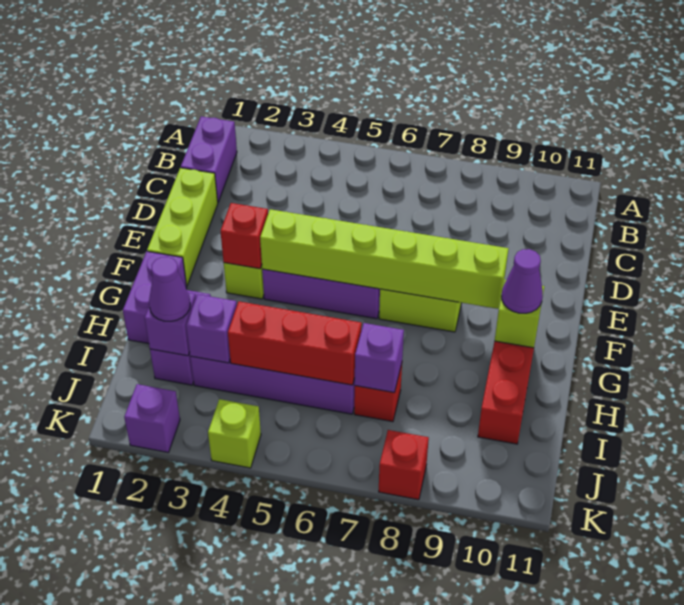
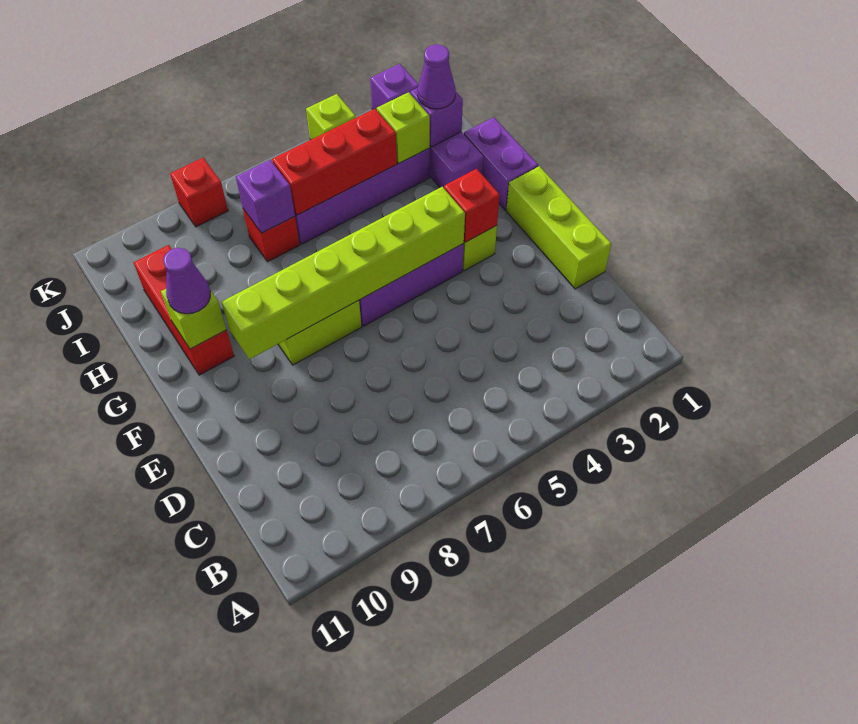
purple 1x2 brick [181,116,237,202] -> none
purple 1x1 brick [186,294,237,363] -> lime 1x1 brick [377,92,430,163]

